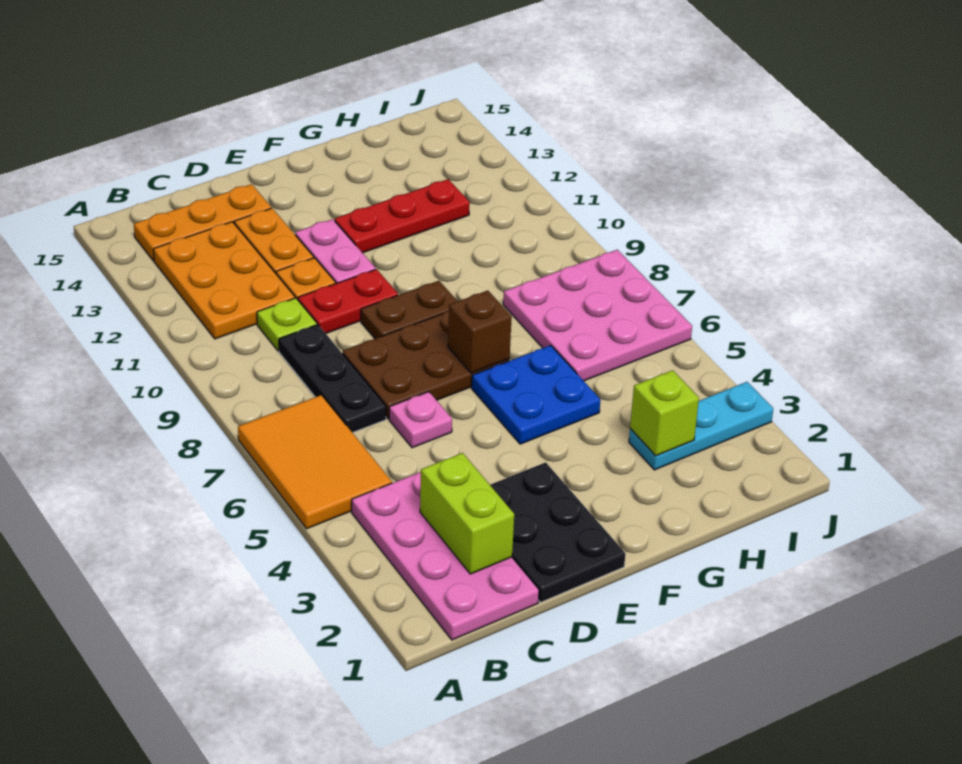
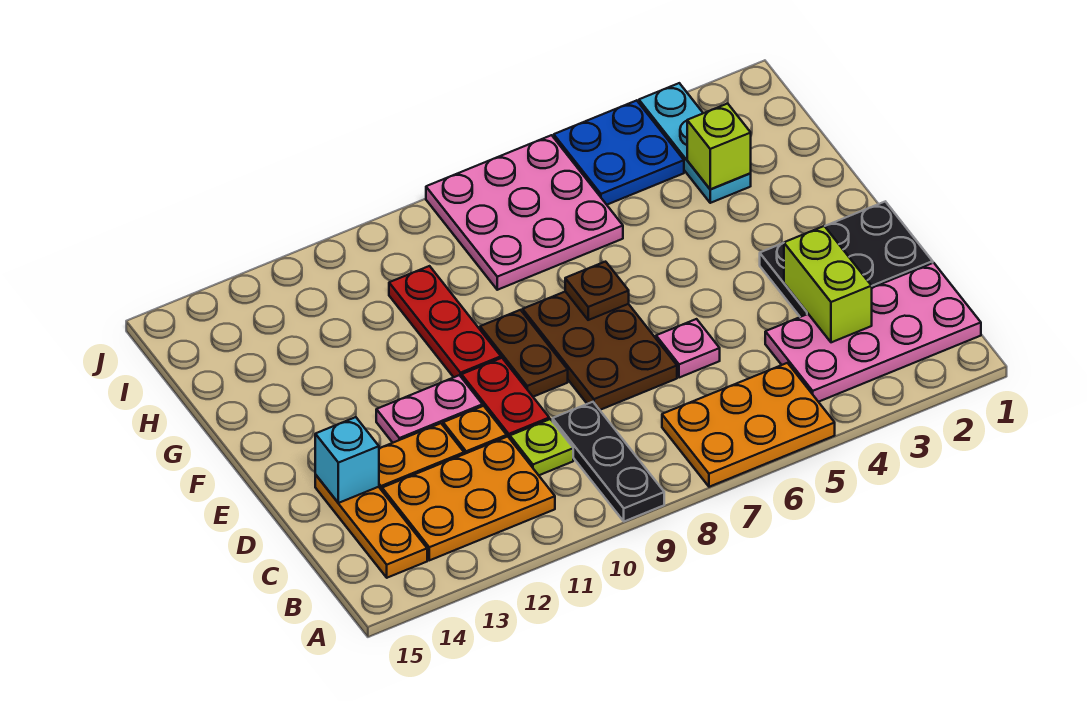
orange 2x3 tile [238,395,392,529] -> orange 2x3 plate [662,363,835,487]
lime 1x2 brick [420,453,514,574] -> lime 1x2 brick turned to [784,226,872,342]
black 1x3 plate [279,325,386,433] -> black 1x3 plate turned to [553,402,664,521]
none -> cyan 1x1 brick [315,417,379,503]
blue 2x2 plate [472,345,600,444] -> blue 2x2 plate moved to [554,100,684,205]
brown 1x1 brick [448,291,512,373] -> brown 1x1 plate [565,262,629,320]
red 1x3 plate [335,179,470,253] -> red 1x3 plate moved to [389,266,501,378]

